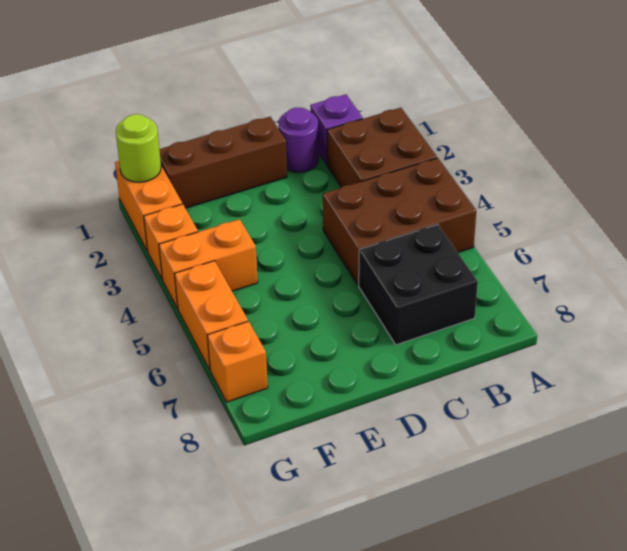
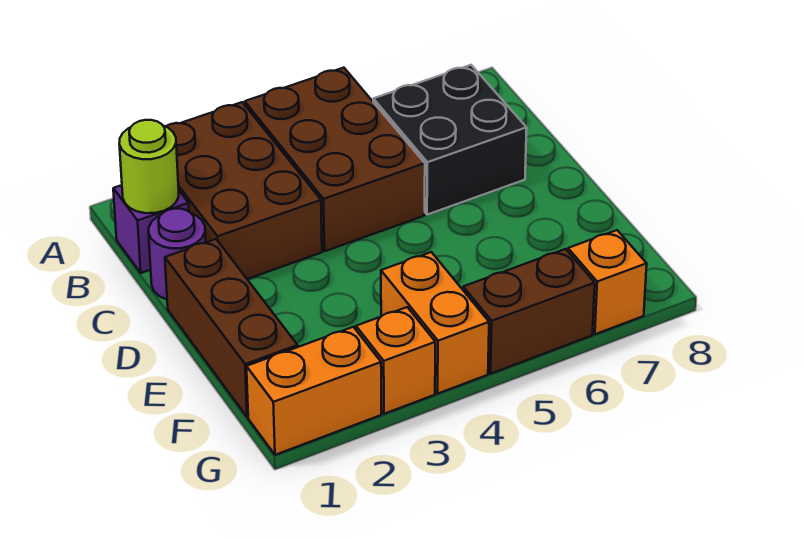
brown 2x2 brick [327,108,437,187] -> brown 2x3 brick [166,102,322,279]
lime 1x1 round brick [116,114,161,182] -> lime 1x1 round brick moved to [119,120,179,213]
orange 1x2 brick [175,261,248,370] -> brown 1x2 brick [463,249,595,373]

